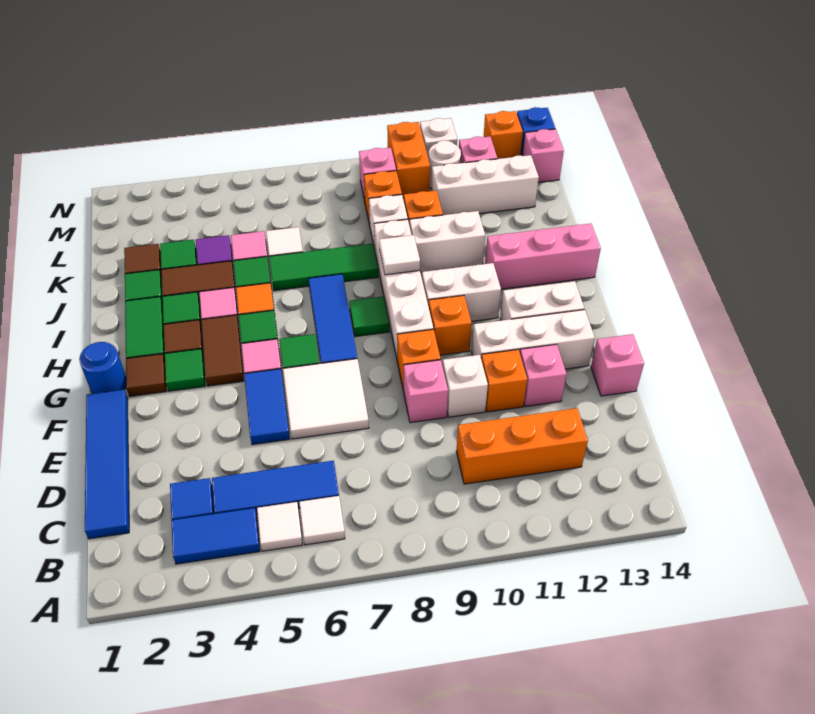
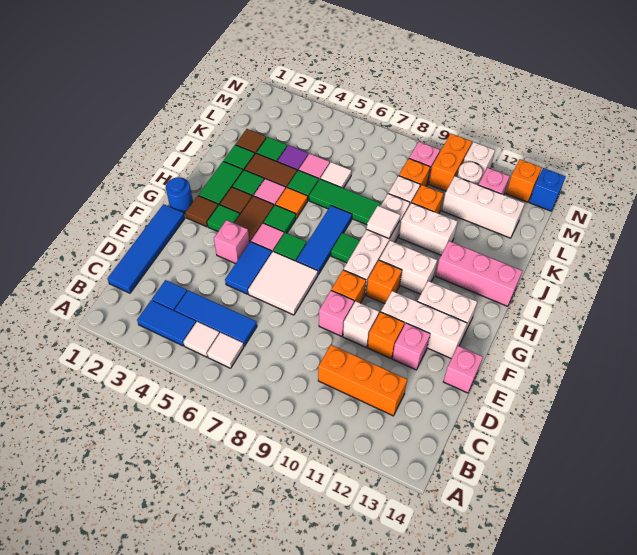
pink 1x1 brick [522,129,564,182] -> pink 1x1 brick moved to [214,220,249,264]

